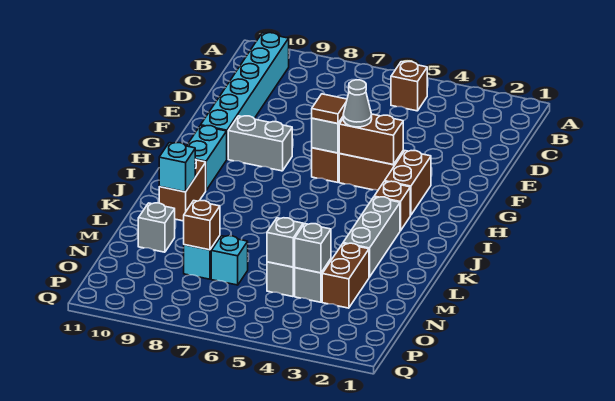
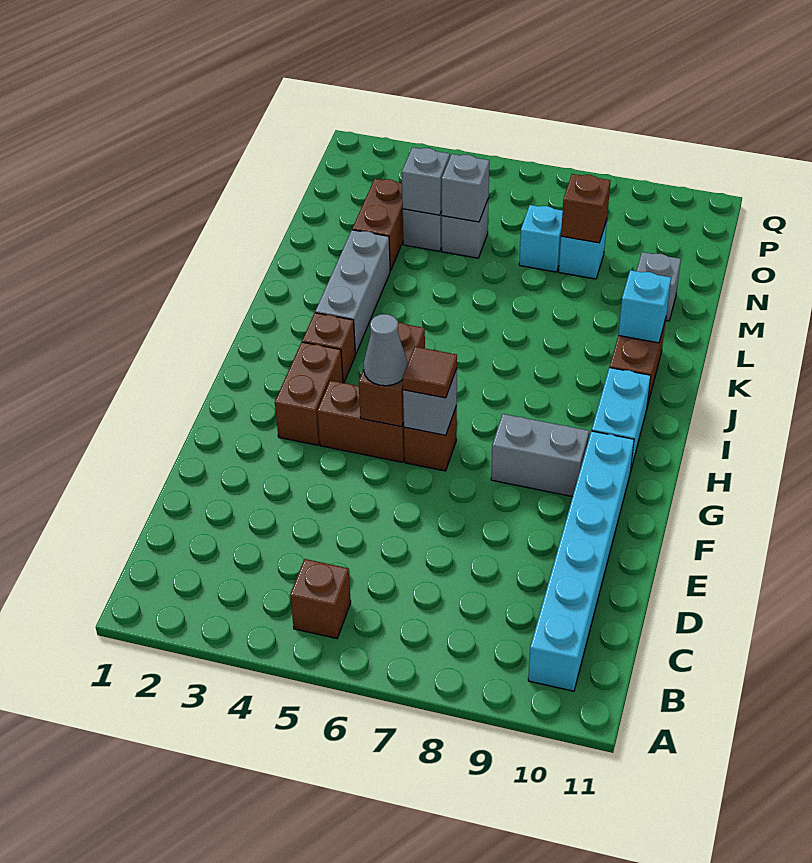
brown 1x2 brick [339,114,403,165] -> brown 1x2 brick turned to [359,323,425,427]

